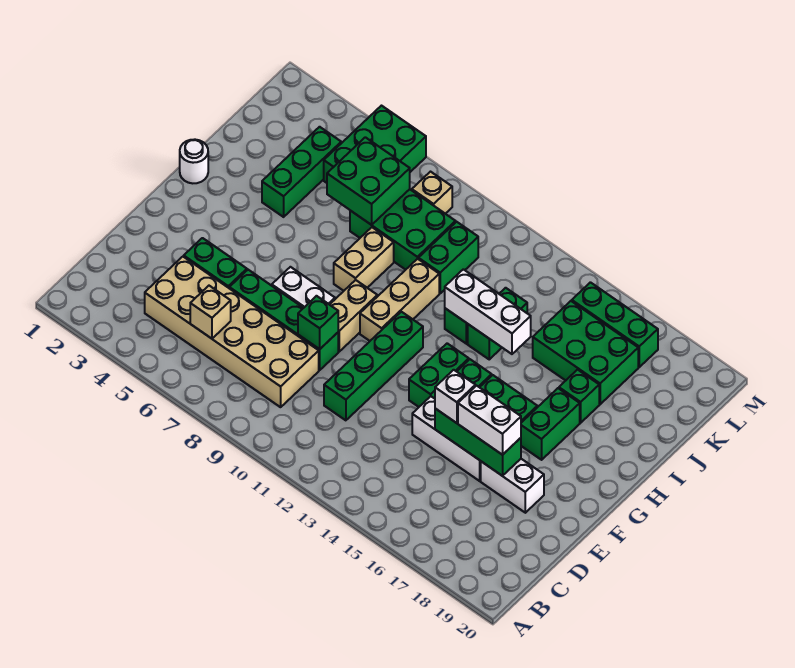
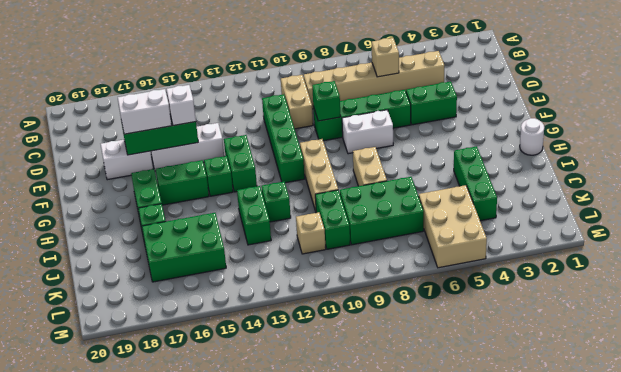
tan 2x6 brick [145,257,319,407] -> tan 1x6 brick [304,51,444,109]
tan 1x2 brick [330,280,377,352] -> tan 1x2 brick moved to [281,75,313,129]
white 1x3 brick [445,269,531,354] -> none
green 2x2 brick [327,137,410,225] -> none
green 2x3 brick [324,106,426,183] -> tan 2x3 brick [419,185,487,268]
tan 1x1 brick [412,172,452,214] -> tan 1x1 brick moved to [296,212,326,254]
green 1x3 brick [572,282,658,367] -> none

